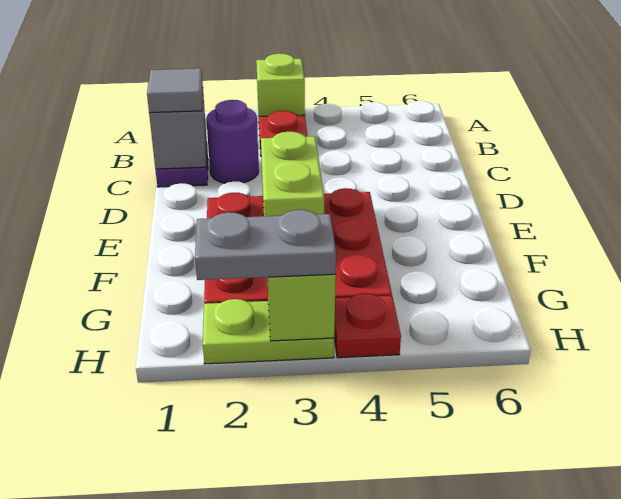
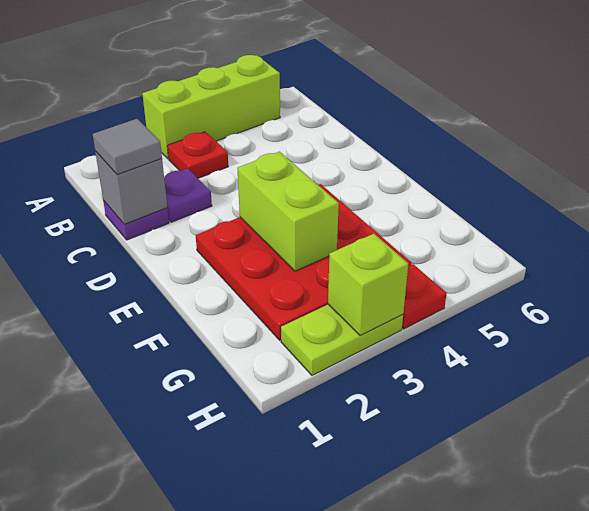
lime 1x1 brick [256,53,305,117] -> lime 1x3 brick [142,55,280,159]
purple 1x1 round brick [206,100,259,183] -> purple 1x1 plate [164,169,212,222]
grey 1x2 plate [195,210,336,280] -> none

